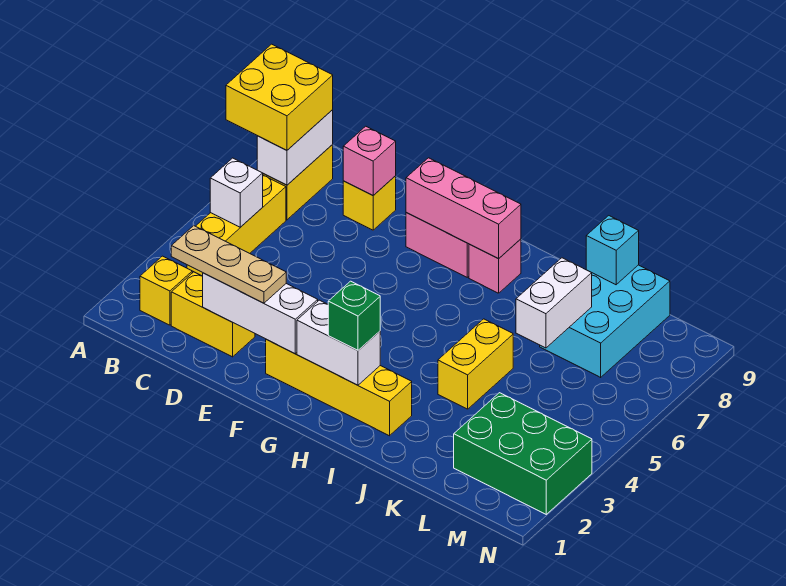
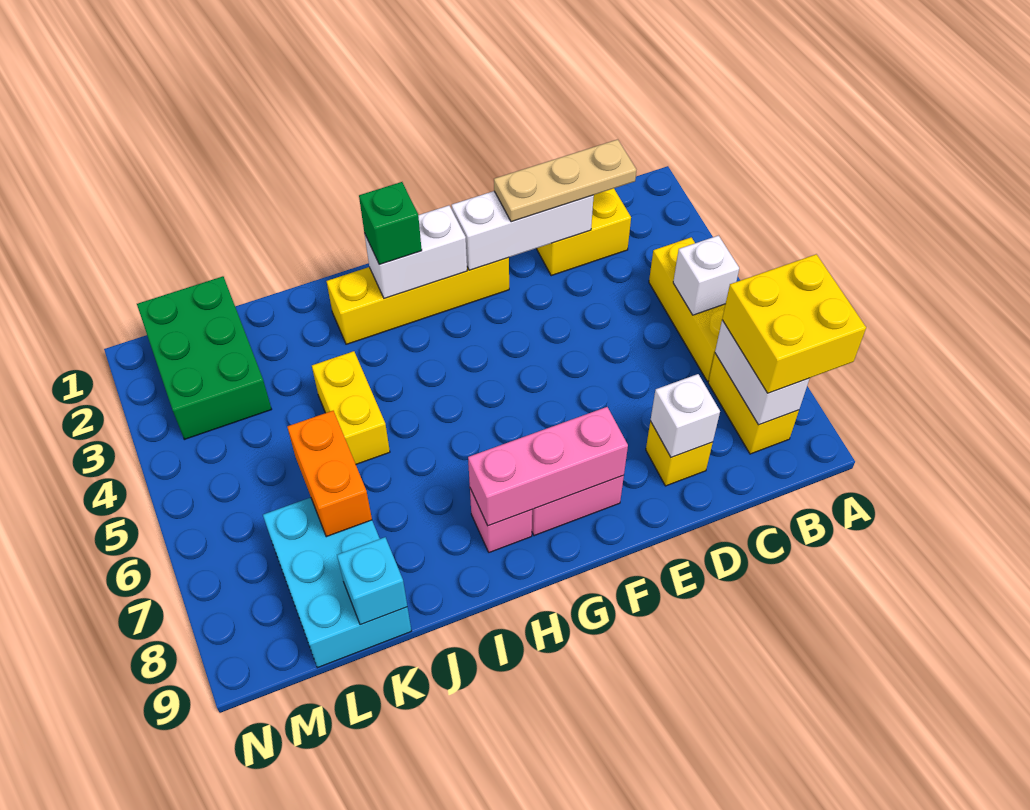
yellow 1x1 brick [140,256,192,325] -> none
pink 1x1 brick [343,126,396,195] -> white 1x1 brick [650,374,720,457]
white 1x2 brick [516,258,592,348] -> orange 1x2 brick [287,411,372,537]
green 2x3 brick [454,393,592,514] -> green 2x3 brick turned to [137,276,272,439]

